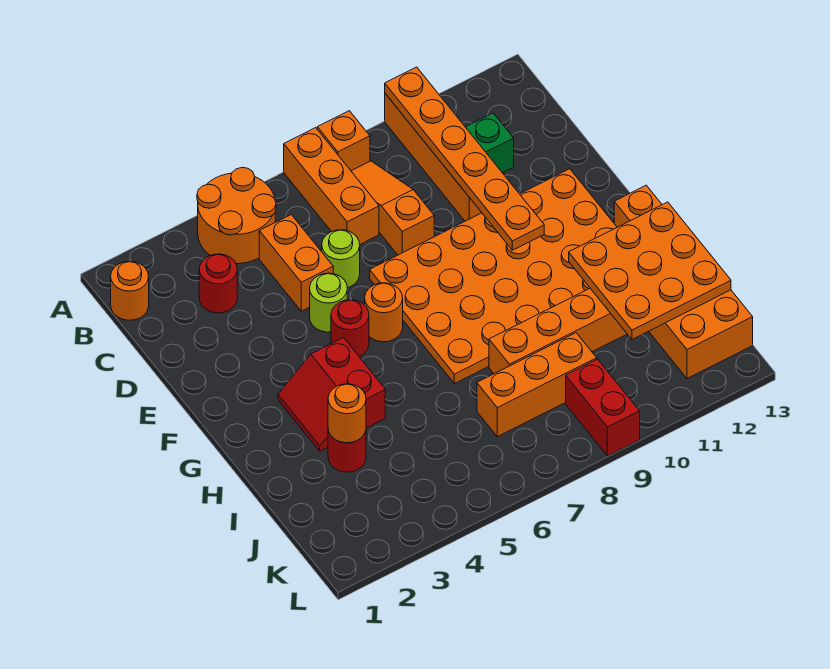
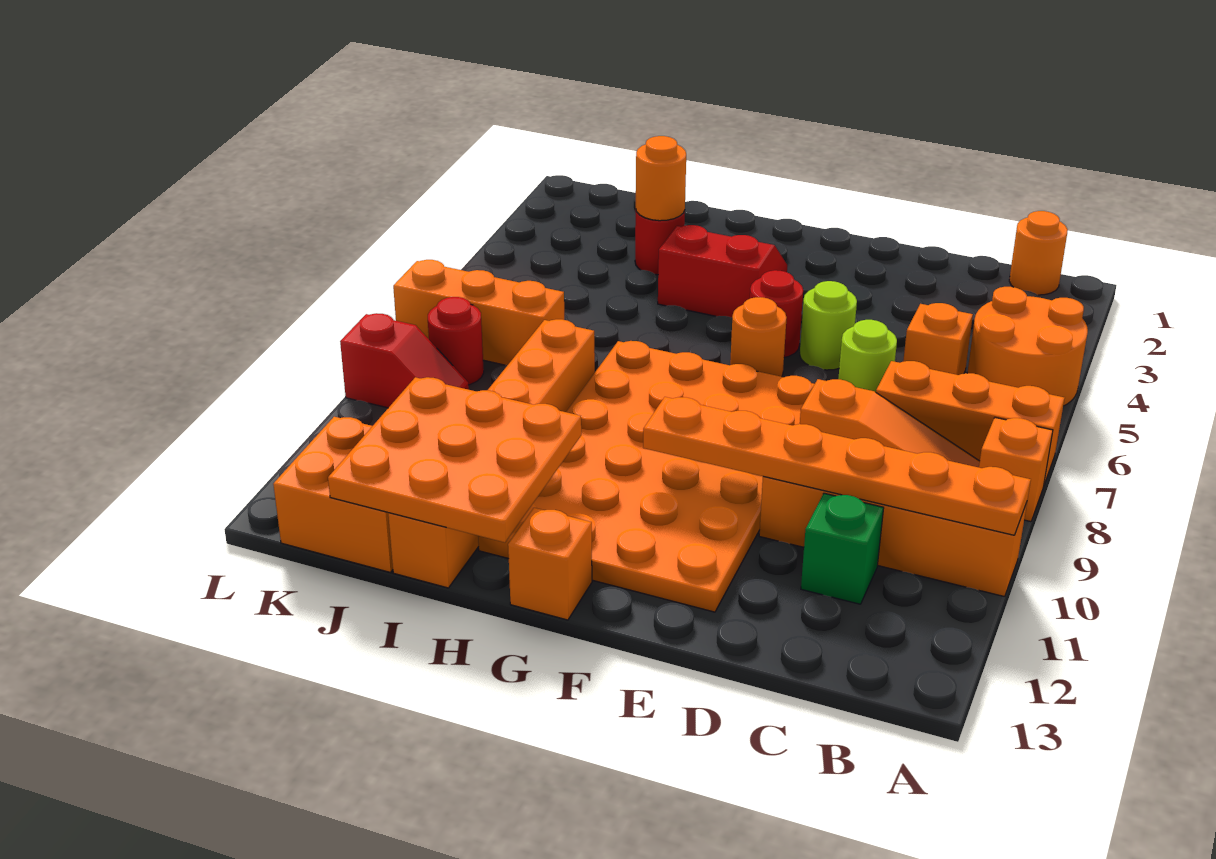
red 1x1 round brick [199,254,237,313] -> red 1x1 round brick moved to [428,297,484,385]
orange 1x2 brick [259,215,333,311] -> orange 1x1 brick [903,303,973,375]
orange 1x3 brick [477,333,597,437] -> orange 1x3 brick turned to [393,260,564,365]
red 1x2 brick [566,359,640,456] -> red 1x2 slope [340,313,469,408]

